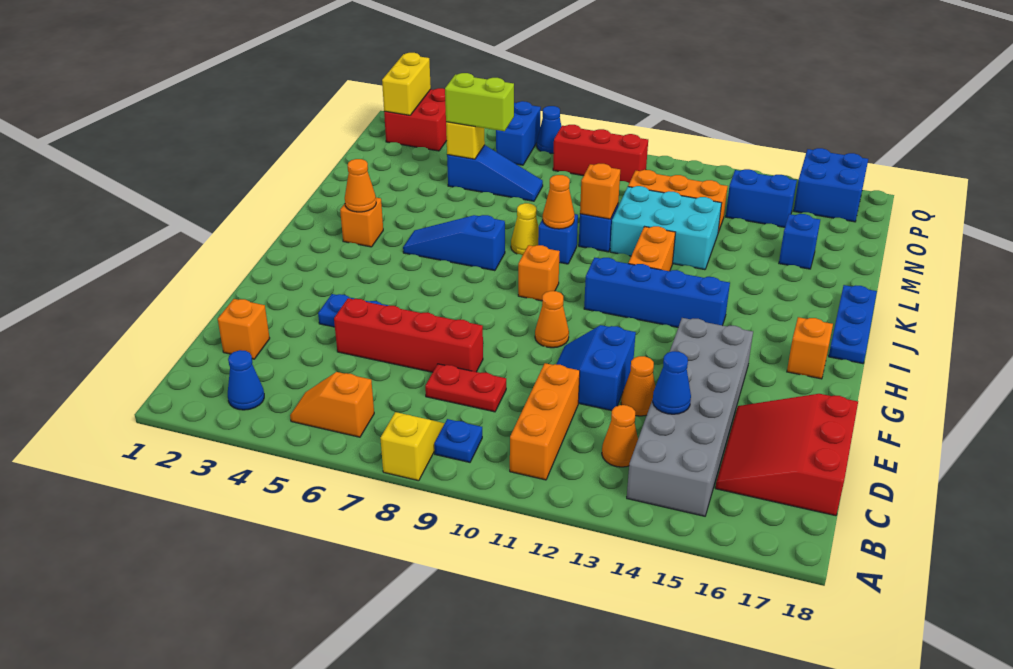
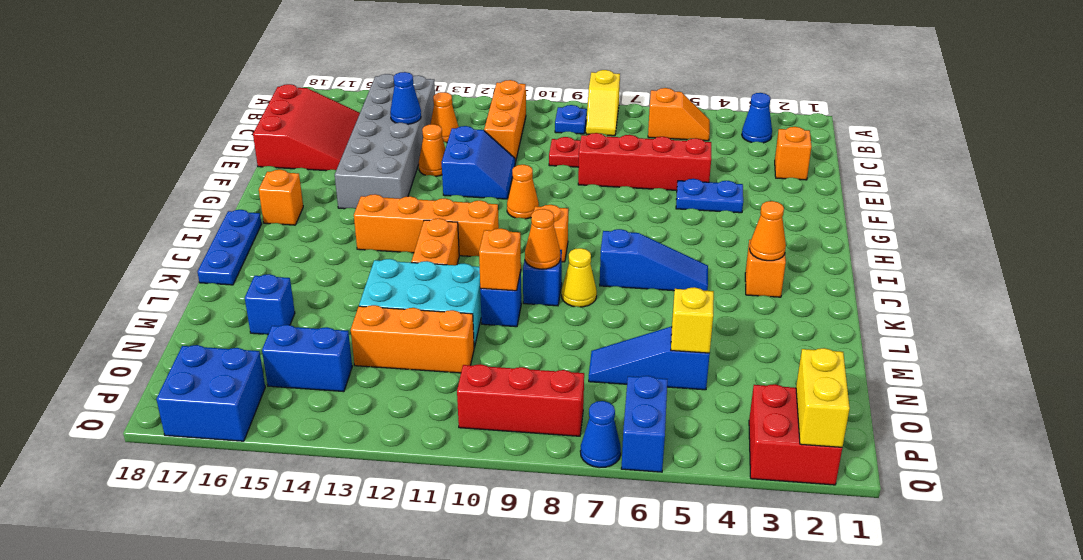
blue 1x4 brick [584,258,730,327] -> orange 1x4 brick [354,194,499,256]
lime 1x2 brick [445,73,514,131] -> none

